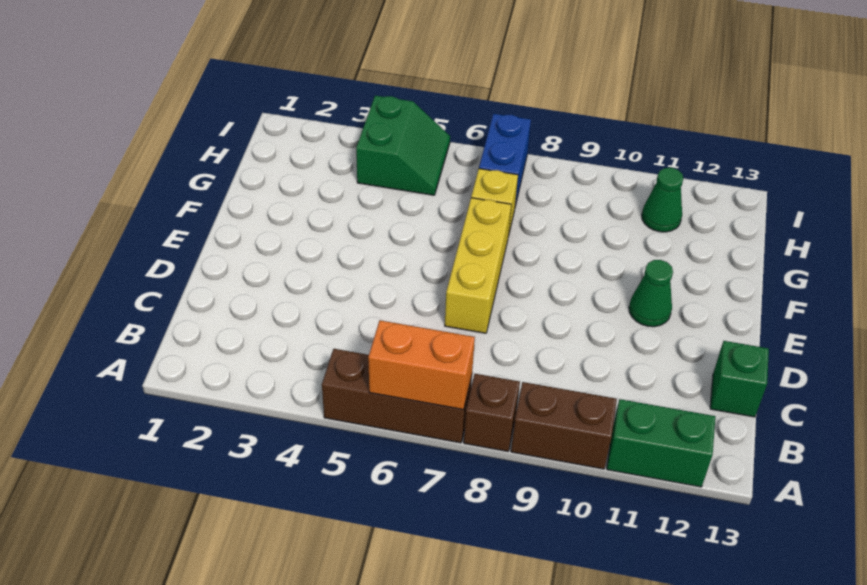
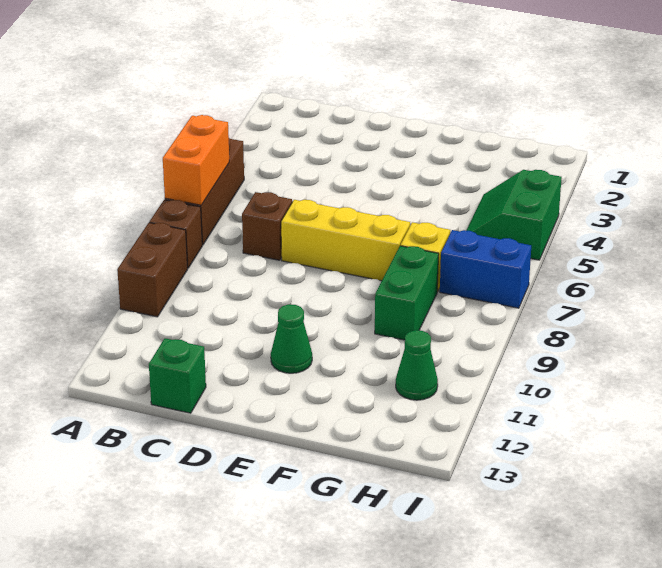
green 1x2 brick [607,399,715,487] -> green 1x2 brick moved to [375,246,439,340]
none -> brown 1x1 brick [242,192,292,260]
green 2x2 slope [356,96,450,195] -> green 2x2 slope turned to [466,170,562,260]

